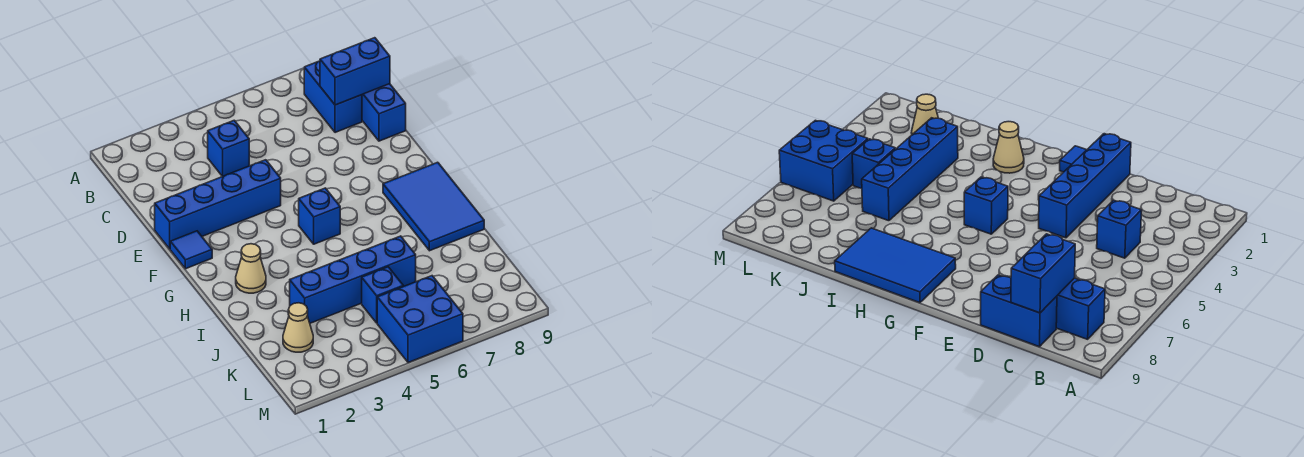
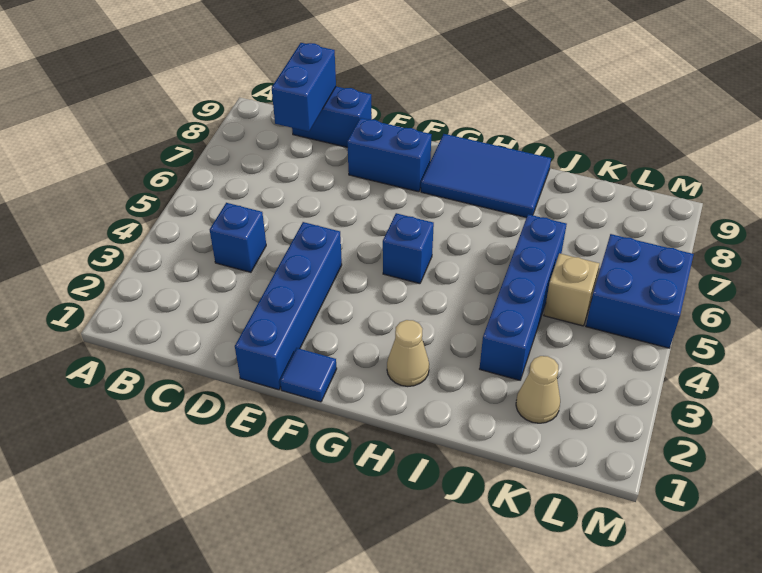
blue 1x2 brick [304,61,362,133] -> blue 1x2 brick moved to [347,118,432,192]
blue 1x1 brick [362,267,403,323] -> tan 1x1 brick [544,253,599,326]

